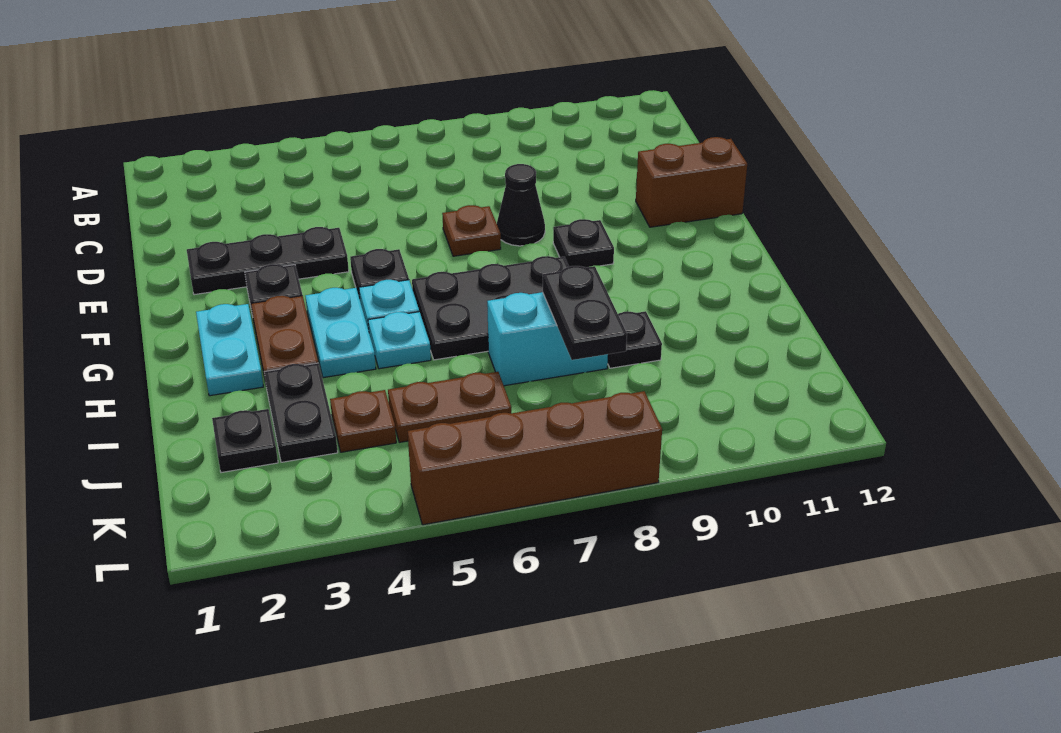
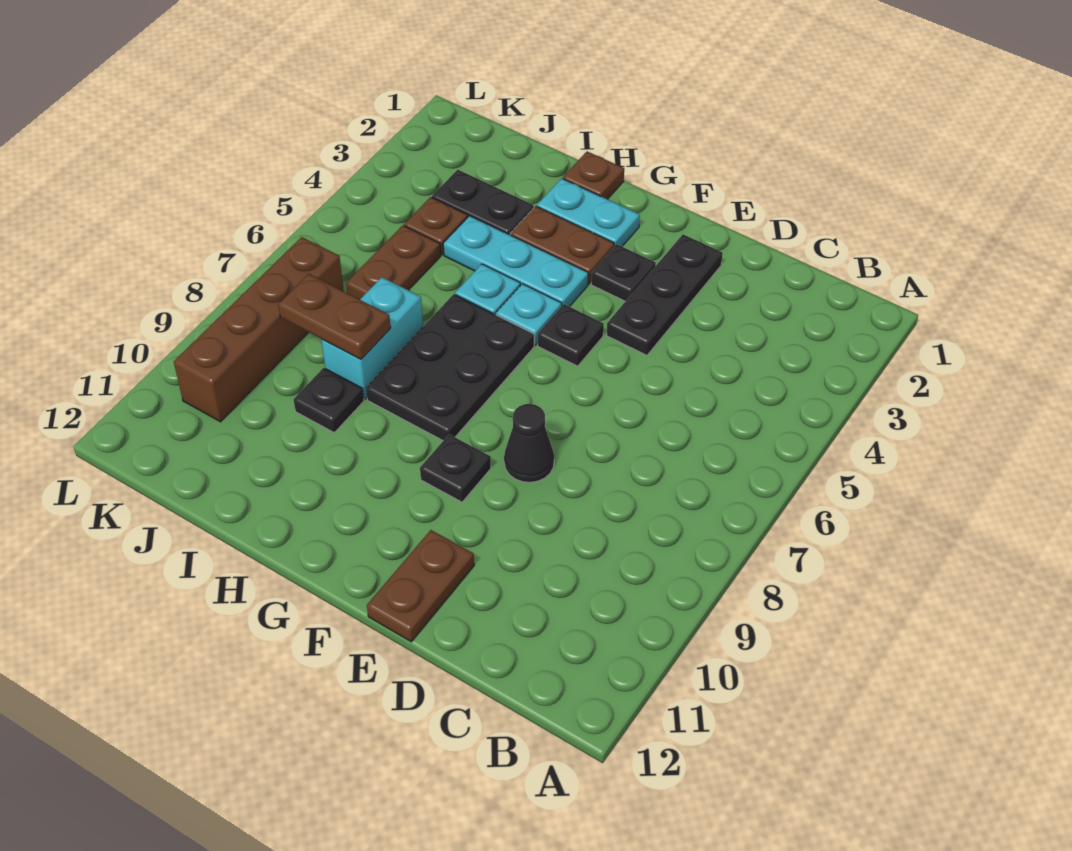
brown 1x1 plate [442,205,501,256] -> brown 1x1 plate moved to [563,151,624,199]
brown 1x2 brick [636,137,747,227] -> brown 1x2 plate [367,530,474,642]
cyan 1x2 plate [305,288,376,378] -> cyan 1x3 plate [443,216,588,307]
black 1x2 plate [543,266,627,360] -> brown 1x2 plate [278,274,391,359]
black 1x1 plate [212,409,278,473] -> none
brown 1x4 brick [408,391,662,525] -> brown 1x4 brick moved to [174,237,344,422]

